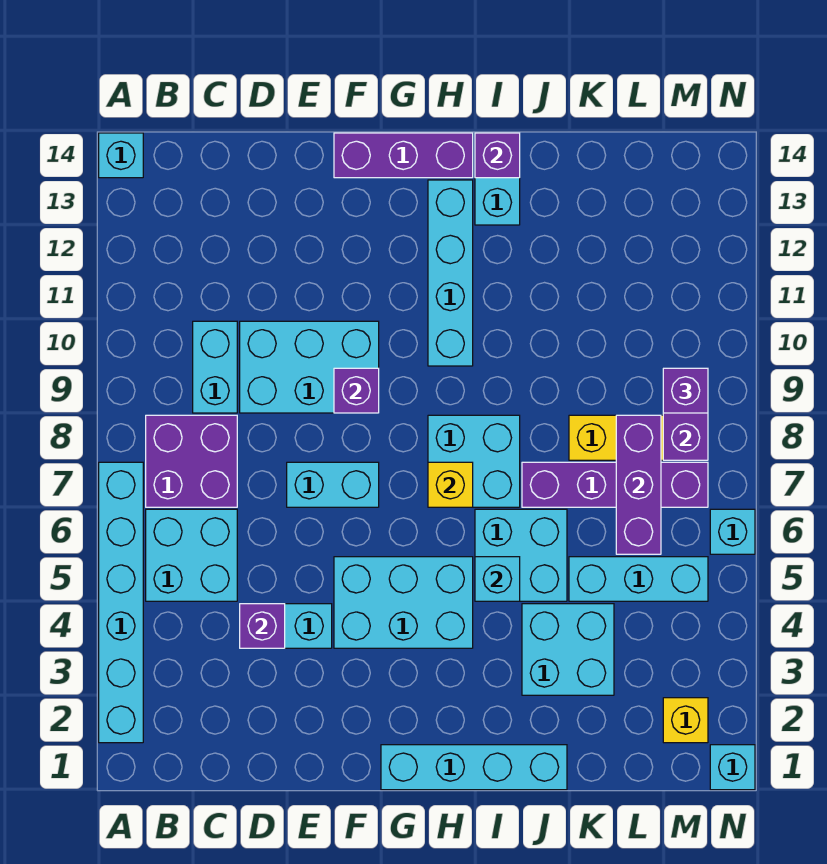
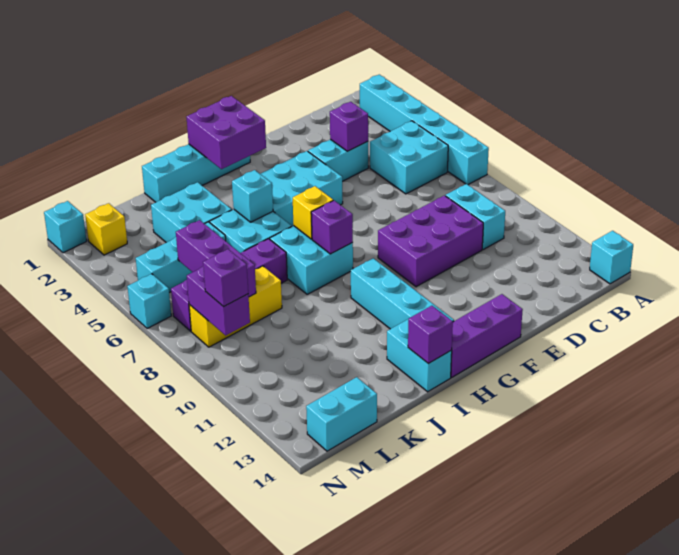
purple 2x2 brick [146,415,237,507] -> purple 2x2 brick moved to [187,96,266,169]
cyan 2x3 brick [240,321,379,413] -> purple 2x3 brick [378,196,483,287]
cyan 1x2 brick [287,462,379,507] -> cyan 1x2 brick moved to [306,377,377,451]
purple 1x1 brick [334,368,379,413] -> purple 1x1 brick moved to [311,200,353,254]

